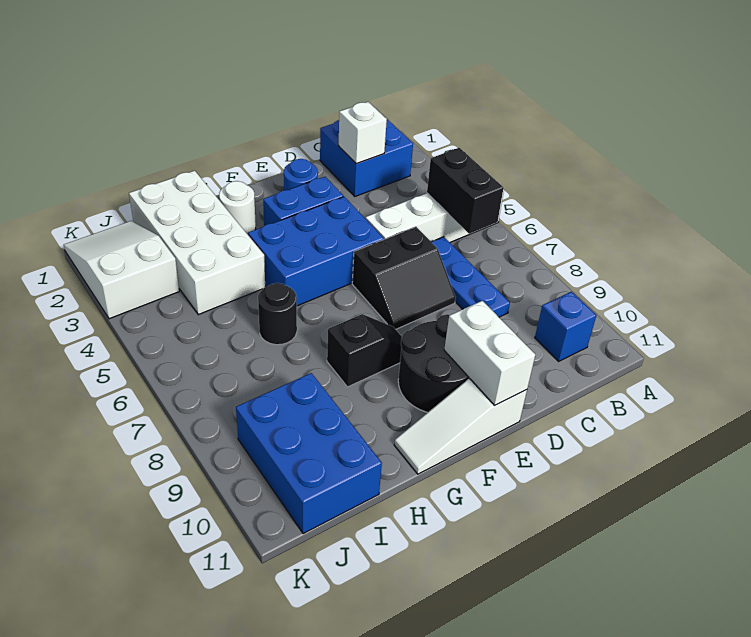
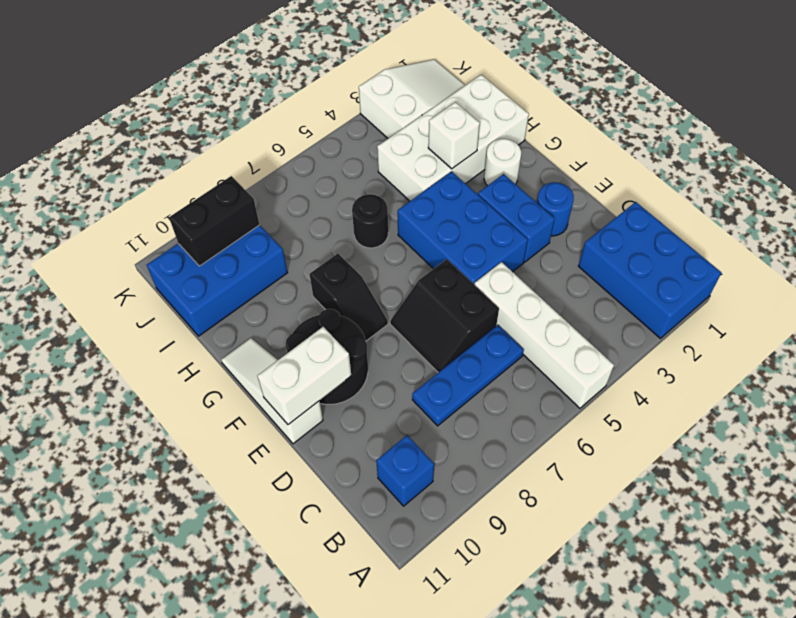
blue 2x2 brick [320,119,413,196] -> blue 2x3 brick [579,202,721,338]
black 1x2 brick [427,148,504,234] -> black 1x2 brick moved to [169,176,260,266]
white 1x1 brick [338,102,387,164] -> white 1x1 brick moved to [428,102,480,169]

